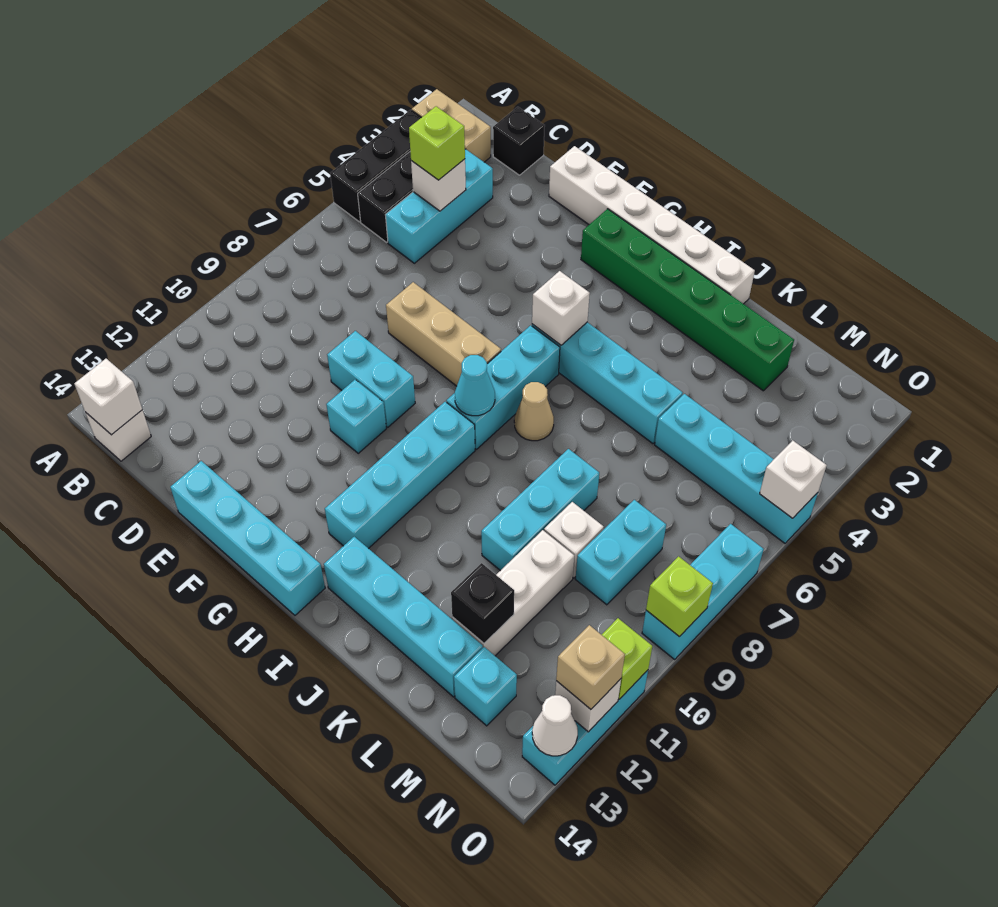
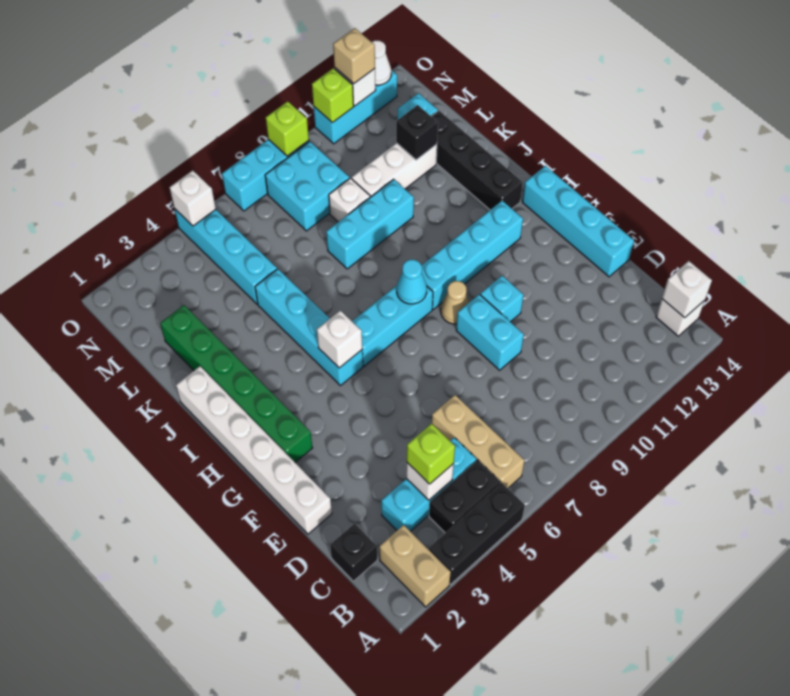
tan 1x3 brick [386,282,501,386] -> tan 1x3 brick moved to [432,395,525,488]
tan 1x1 cone [514,382,554,441] -> tan 1x1 cone moved to [441,281,469,324]
cyan 1x4 brick [324,537,483,697] -> black 1x4 brick [431,111,523,210]
cyan 1x2 brick [575,500,666,605] -> cyan 2x2 brick [265,142,350,231]

